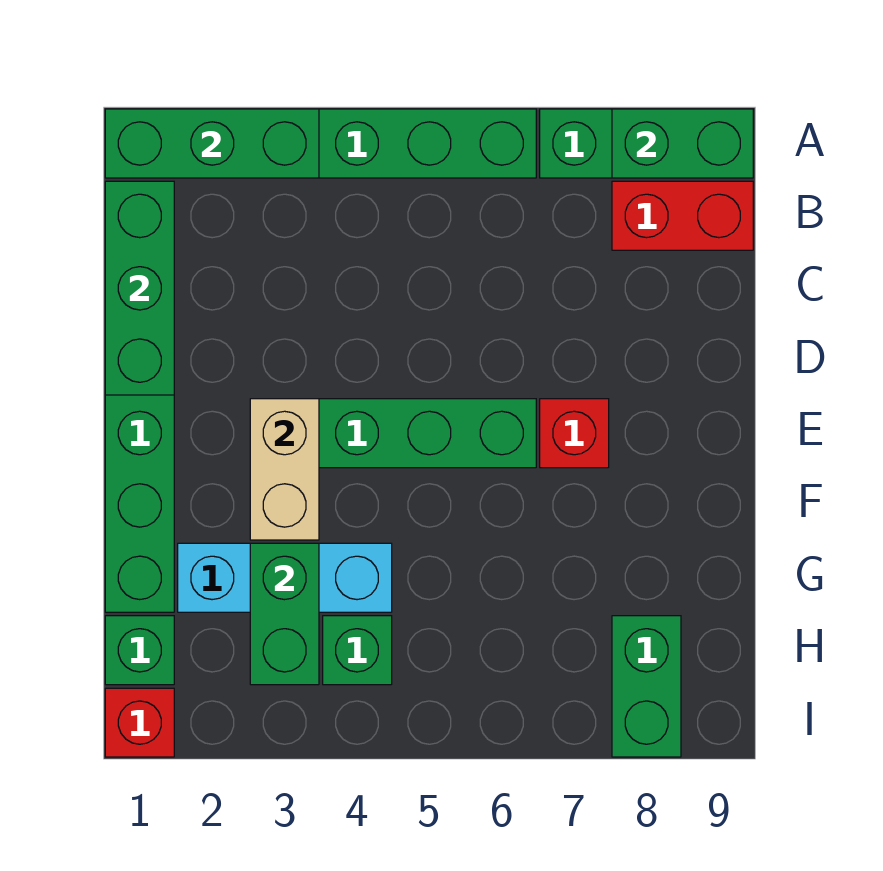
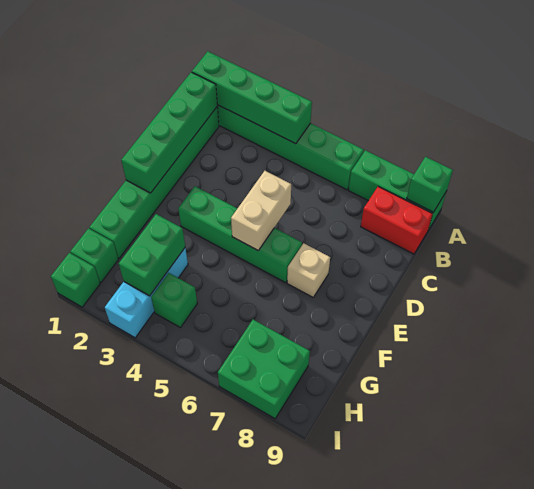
green 1x3 brick [105,109,319,178] -> green 1x4 brick [192,51,312,144]
green 1x2 brick [612,109,753,178] -> green 1x1 brick [407,157,453,212]
green 1x3 brick [105,181,174,395] -> green 1x4 brick [121,72,217,193]
tan 1x2 brick [250,399,319,540] -> tan 1x2 brick moved to [231,171,291,251]
red 1x1 brick [540,399,609,468] -> tan 1x1 brick [287,243,330,297]
cyan 1x3 brick [178,543,392,612] -> cyan 1x3 brick turned to [105,248,188,338]
green 1x2 brick [612,616,681,757] -> green 2x2 brick [218,320,310,419]
red 1x1 brick [105,688,174,757] -> green 1x1 brick [51,253,100,307]

